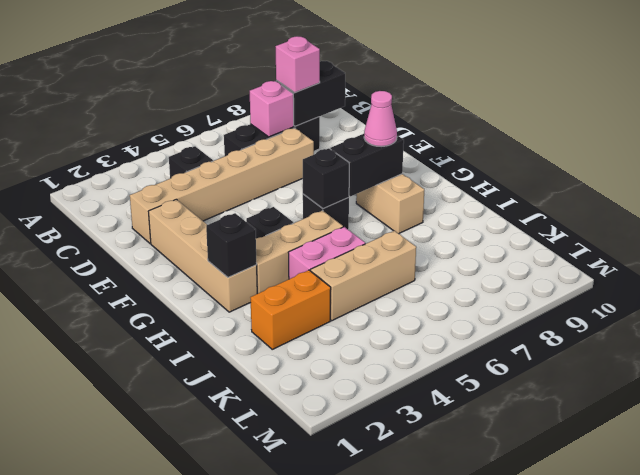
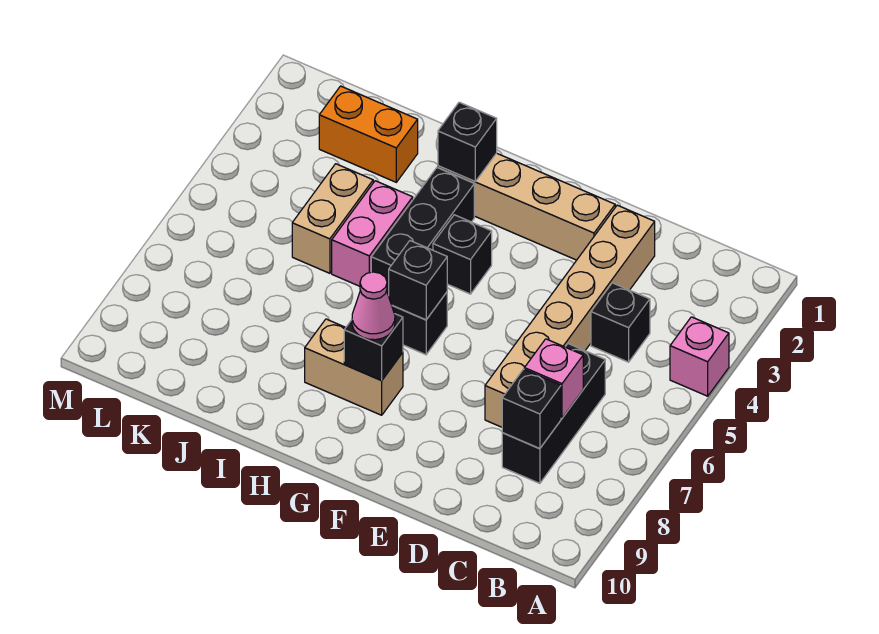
black 1x2 brick [276,61,345,126] -> black 1x1 brick [502,369,561,449]
pink 1x1 brick [275,36,320,93] -> pink 1x1 brick moved to [670,317,729,396]
black 1x2 brick [330,134,404,196] -> black 1x1 brick [344,314,403,380]
tan 1x3 brick [256,211,343,294] -> black 1x3 brick [371,168,474,296]
orange 1x2 brick [250,270,331,349] -> orange 1x2 brick turned to [319,86,418,182]
tan 1x3 brick [310,231,416,321] -> tan 1x2 brick [292,164,373,273]

